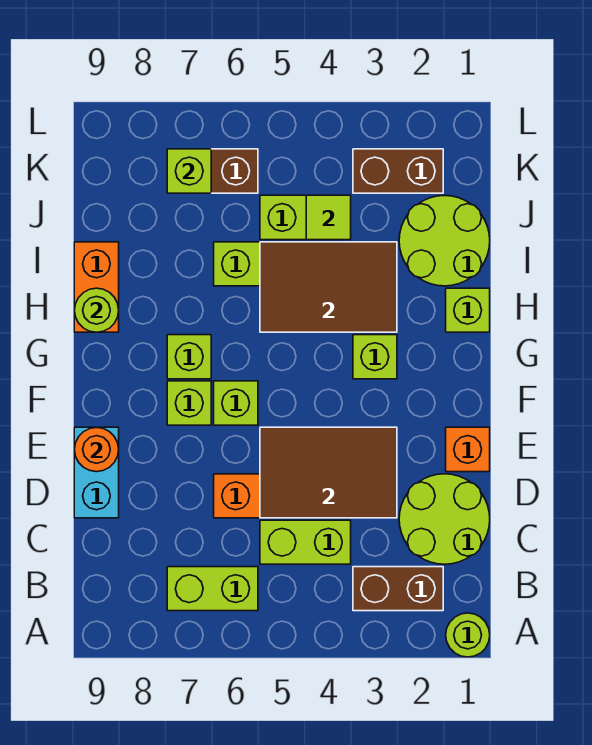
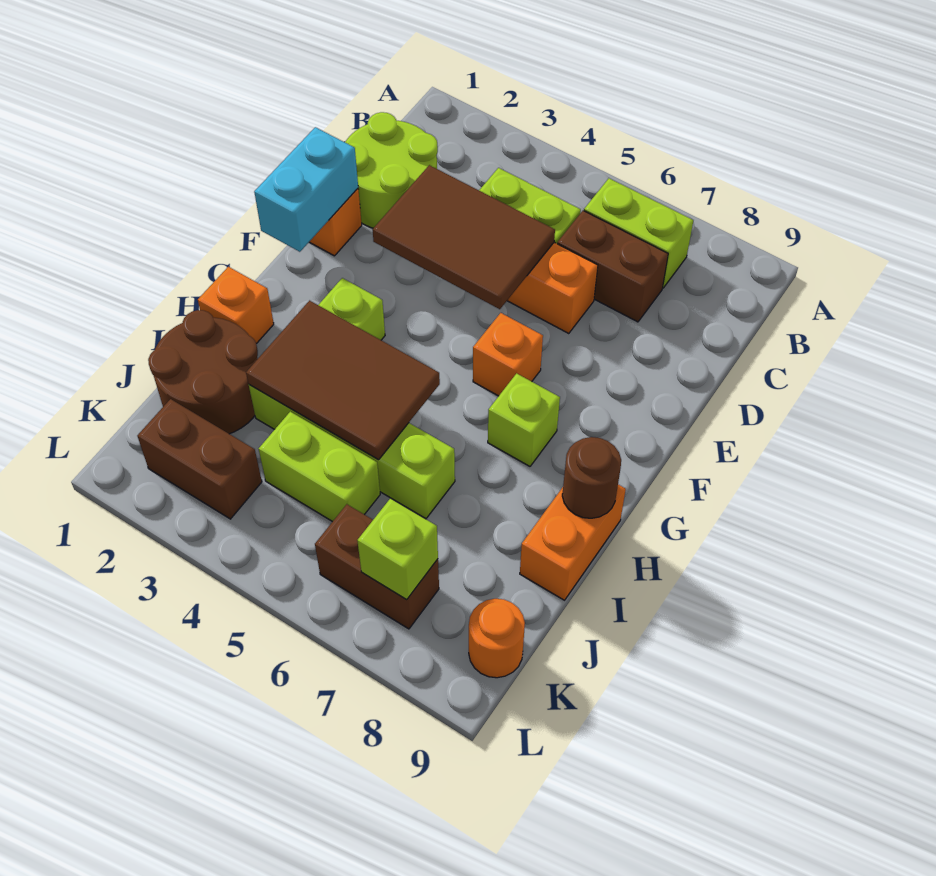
lime 1x1 round brick [446,613,490,657] -> none
brown 1x2 brick [353,567,443,611] -> brown 1x2 brick moved to [557,211,668,322]
cyan 1x2 brick [74,427,119,518] -> cyan 1x2 brick moved to [254,127,358,252]
orange 1x1 round brick [74,427,119,472] -> orange 1x1 round brick moved to [469,599,525,678]
lime 1x1 brick [214,381,258,425] -> orange 1x1 brick [473,313,543,396]
lime 1x1 brick [167,381,211,425] -> none
lime 1x1 brick [446,288,490,332] -> orange 1x1 brick [198,267,274,344]
lime 1x1 round brick [75,288,119,332] -> brown 1x1 round brick [562,437,621,518]
lime 2x2 round brick [399,196,490,286] -> brown 2x2 round brick [148,310,258,434]
lime 1x1 tile [306,195,351,240] -> none

